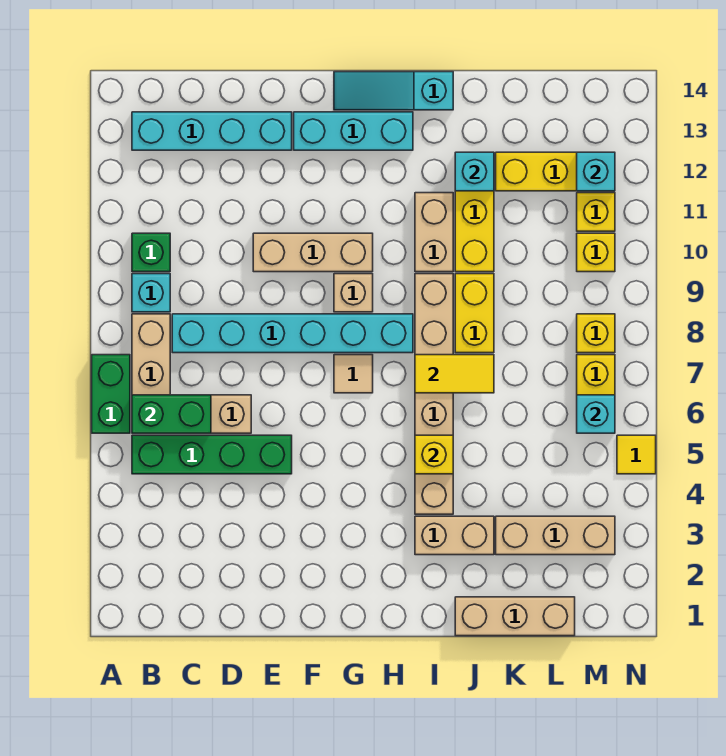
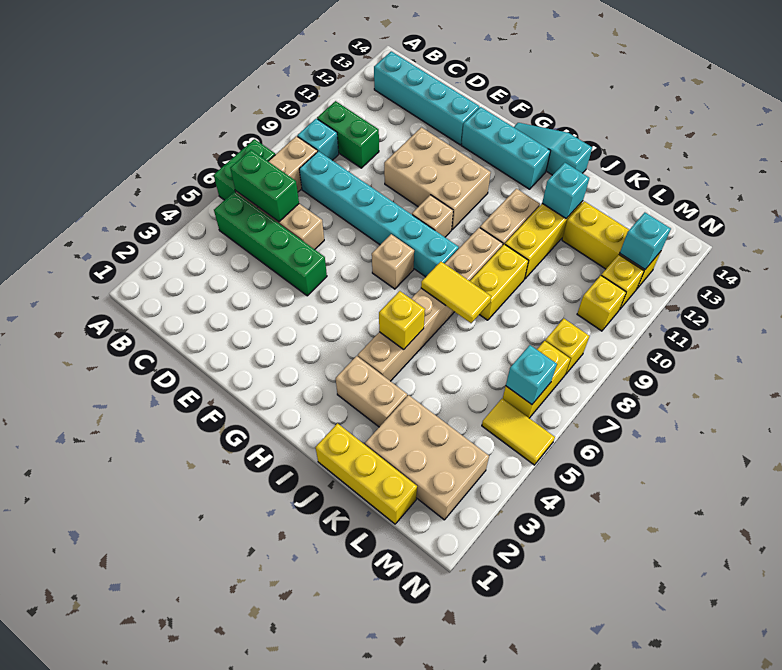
green 1x1 brick [132,233,170,272] -> green 1x2 brick [317,101,379,168]
tan 1x3 brick [253,233,373,272] -> tan 2x3 brick [384,127,491,230]
tan 1x1 tile [334,355,373,393] -> tan 1x1 brick [372,234,414,289]
tan 1x3 brick [455,597,575,636] -> yellow 1x3 brick [315,423,417,524]
tan 1x3 brick [496,516,615,555] -> tan 2x3 brick [365,395,489,520]
yellow 1x1 tile [617,435,656,474] -> yellow 1x2 tile [482,399,555,465]

